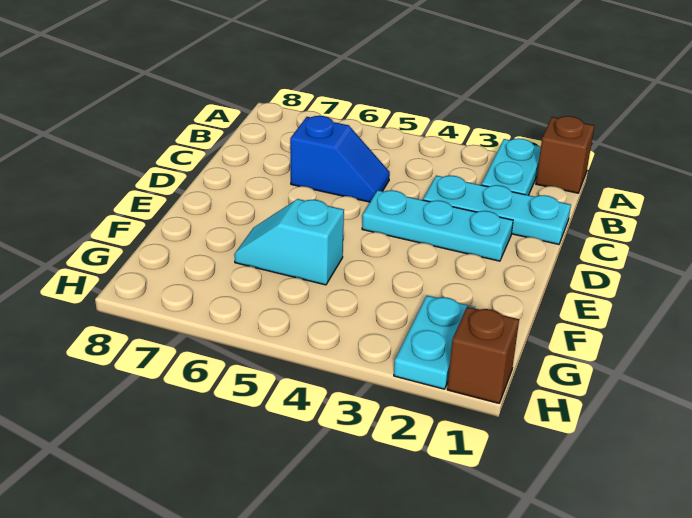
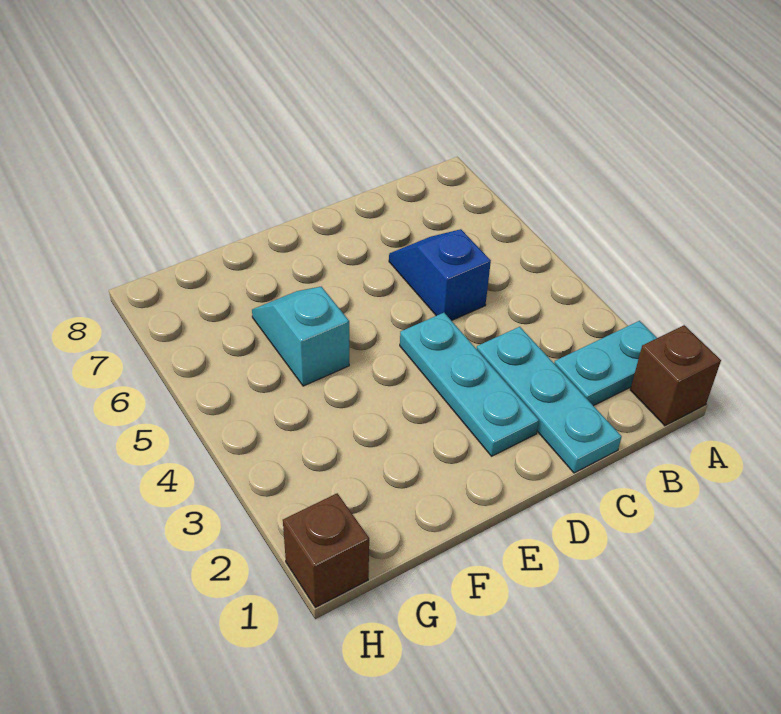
blue 1x2 slope [290,116,390,202] -> blue 1x2 slope turned to [389,229,491,321]
cyan 1x2 plate [394,296,475,389] -> none

